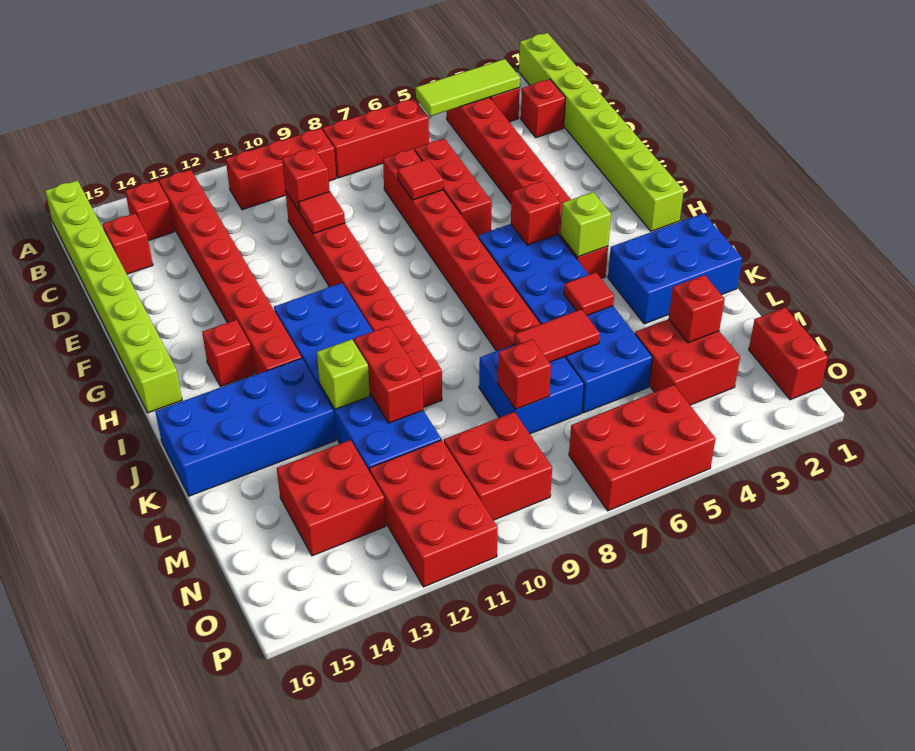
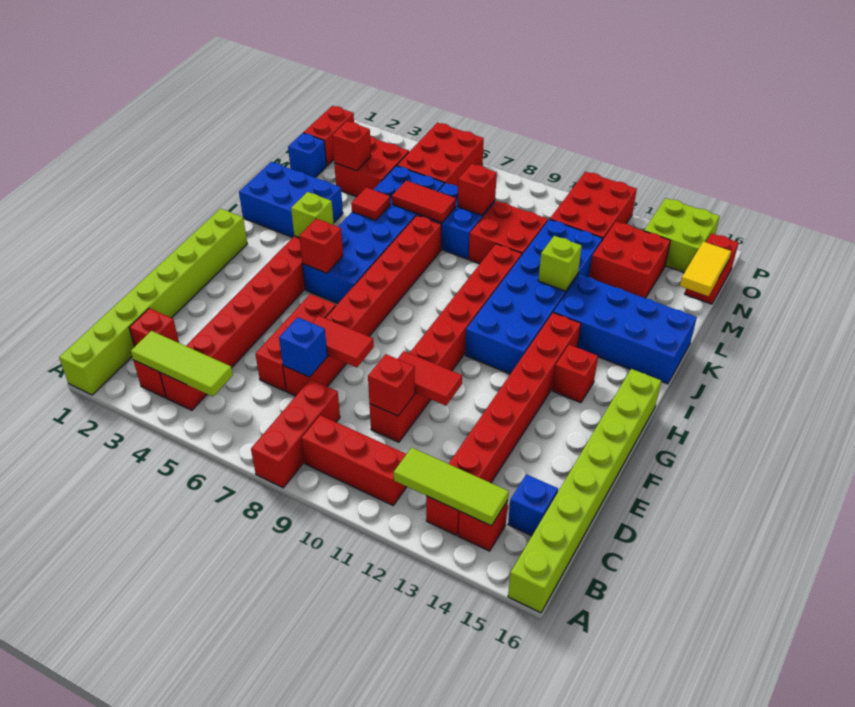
red 1x3 brick [323,99,429,178] -> red 1x3 brick turned to [251,379,340,488]
none -> lime 1x3 tile [394,448,509,526]
red 1x1 brick [103,213,153,274] -> blue 1x1 brick [508,474,558,536]
none -> blue 1x1 brick [279,317,328,377]
red 1x1 tile [398,159,443,200] -> red 1x2 tile [312,316,374,367]
red 1x1 tile [298,192,345,234] -> red 1x2 tile [398,351,462,406]
red 1x2 brick [354,326,423,423] -> red 1x2 brick moved to [685,233,738,304]
none -> blue 1x1 brick [288,133,327,178]
none -> yellow 1x2 tile [680,241,731,296]
red 2x2 brick [444,412,552,520] -> red 2x2 brick moved to [469,201,548,264]
red 2x3 brick [569,385,716,511] -> red 2x3 brick turned to [397,123,484,186]
none -> lime 2x2 brick [644,198,720,273]

